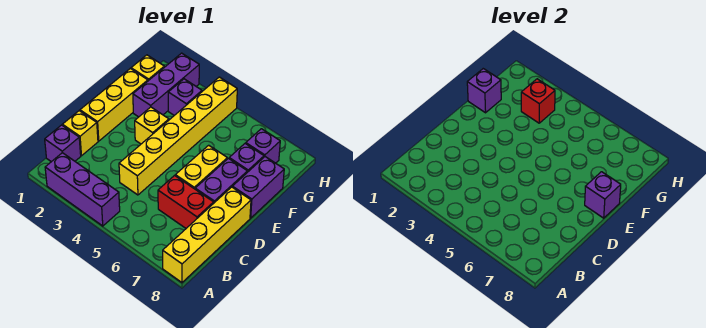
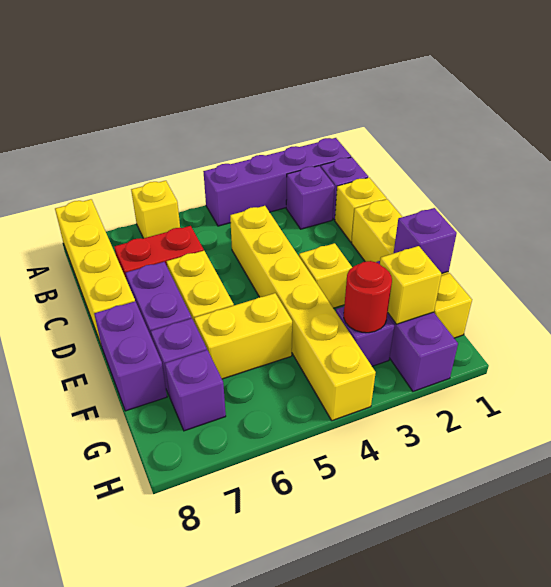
purple 1x3 brick [45,153,120,226] -> purple 1x4 brick [203,138,351,226]
none -> yellow 1x1 brick [131,181,180,238]
purple 1x1 brick [585,172,621,218] -> purple 1x1 brick moved to [286,166,335,229]
none -> yellow 1x2 brick [194,293,292,379]
none -> yellow 1x1 brick [380,246,442,324]
red 1x1 brick [521,79,555,123] -> red 1x1 round brick [344,261,392,333]

